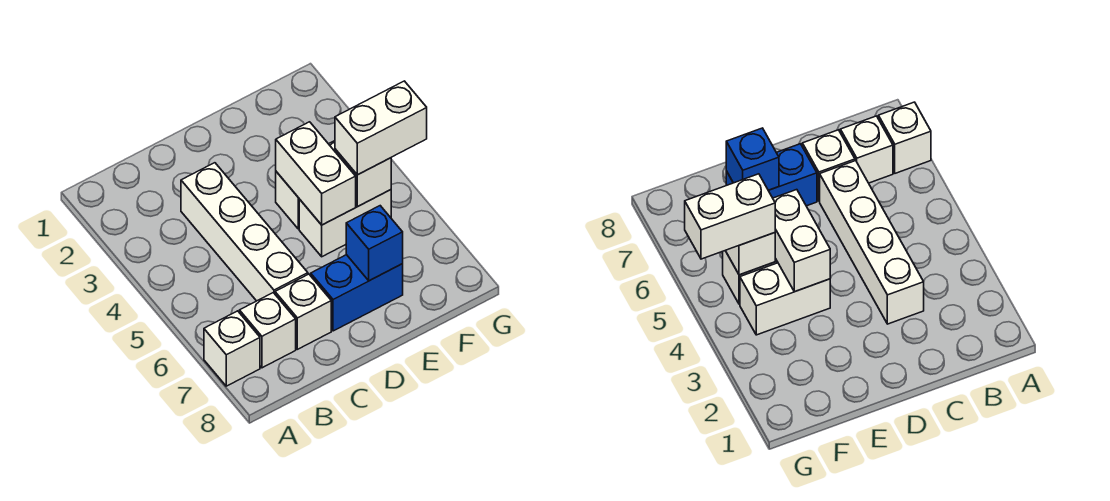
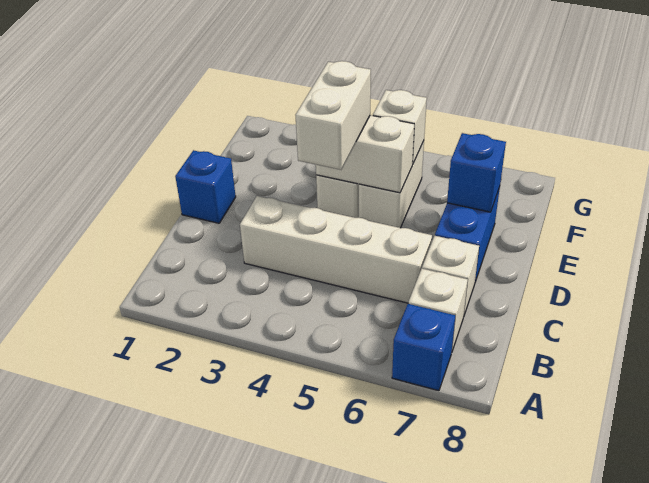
white 1x1 brick [204,311,260,386] -> blue 1x1 brick [392,304,455,391]
none -> blue 1x1 brick [175,150,236,223]
white 1x2 brick [335,81,427,175] -> white 1x2 brick moved to [295,61,371,170]

